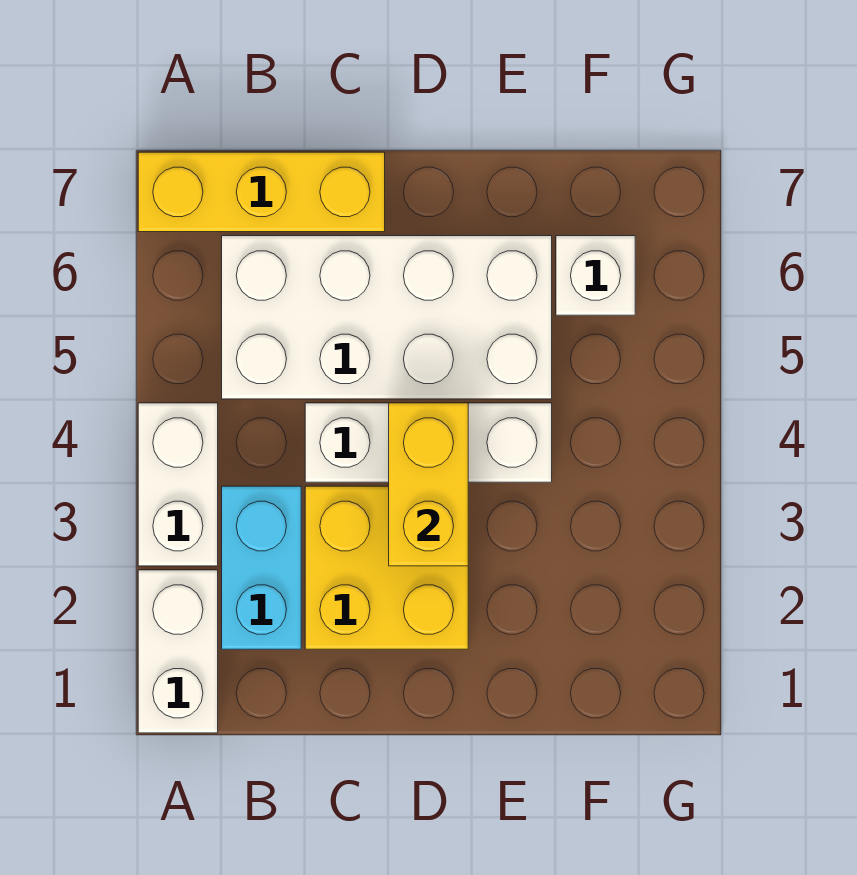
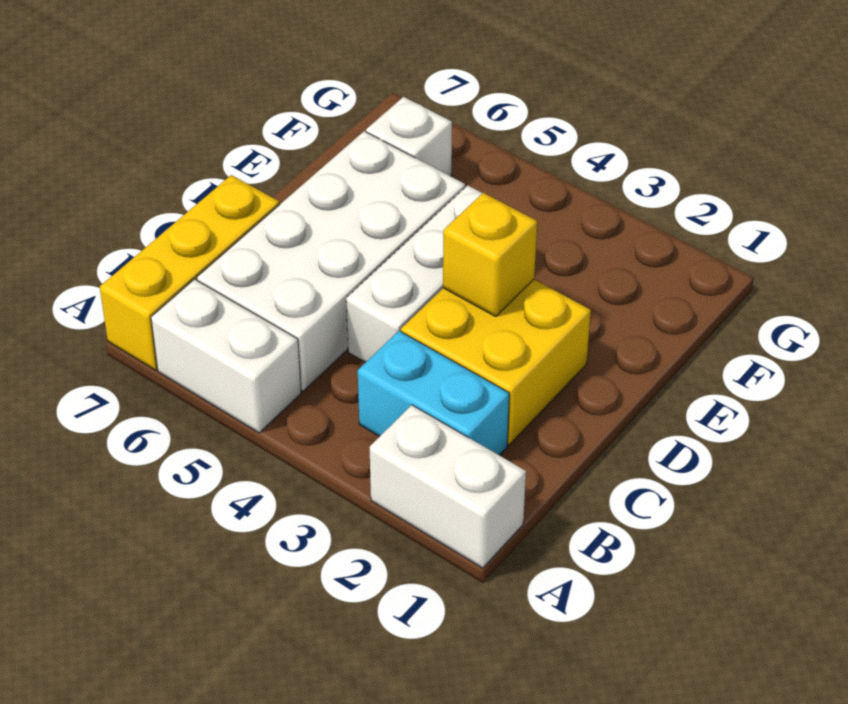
white 1x2 brick [138,403,218,566] -> white 1x2 brick moved to [151,279,301,433]
yellow 1x2 brick [389,403,468,566] -> yellow 1x1 brick [443,193,537,317]

